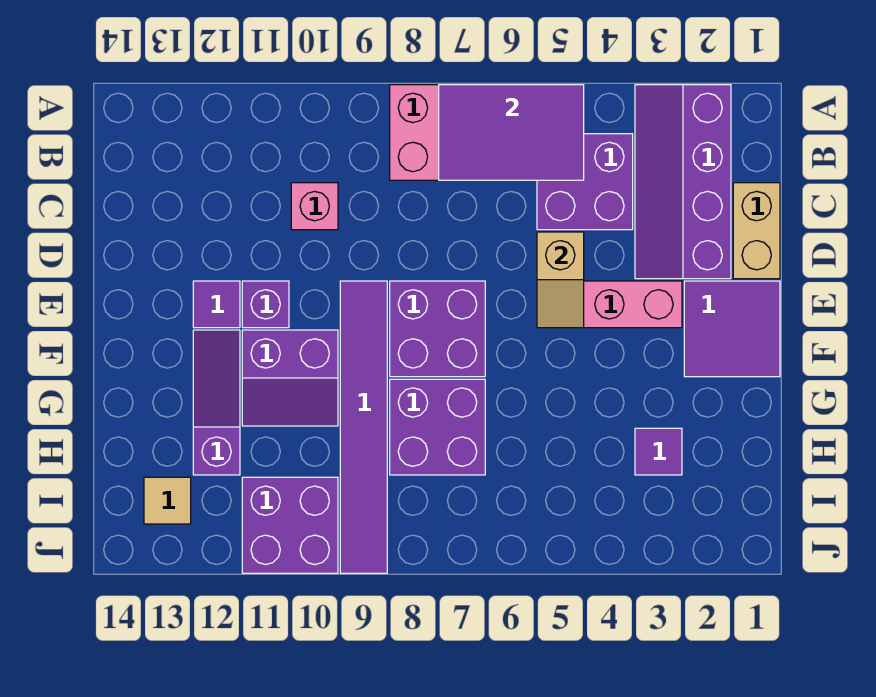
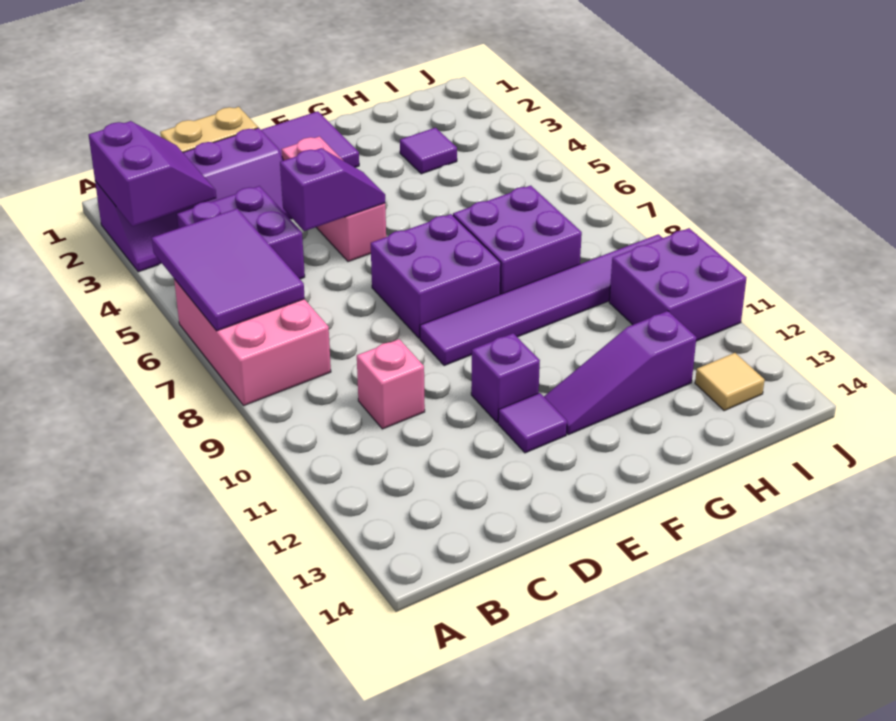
tan 1x2 slope [537,232,584,328] -> purple 1x2 slope [280,148,385,231]
purple 2x2 slope [242,330,338,426] -> purple 2x2 slope moved to [89,121,216,226]

